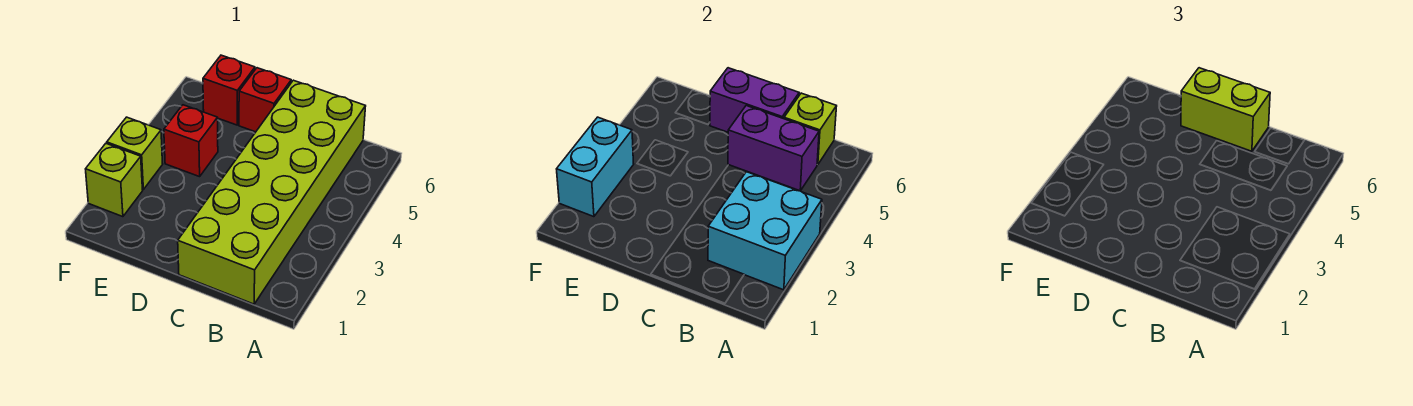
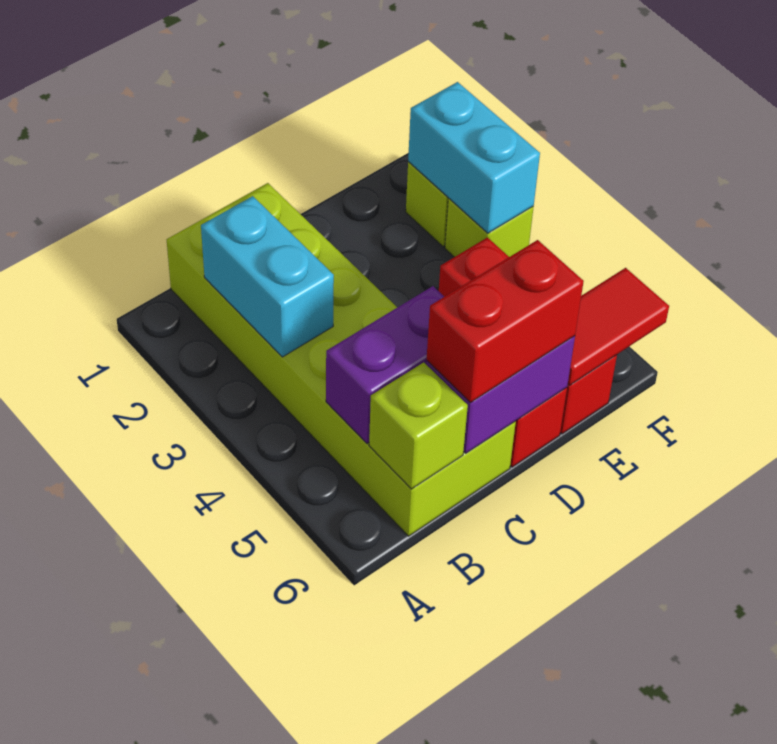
cyan 2x2 brick [708,172,822,290] -> cyan 1x2 brick [201,196,334,357]
lime 1x2 brick [1181,68,1270,151] -> red 1x2 brick [426,240,584,403]
none -> red 1x2 tile [568,268,669,385]

